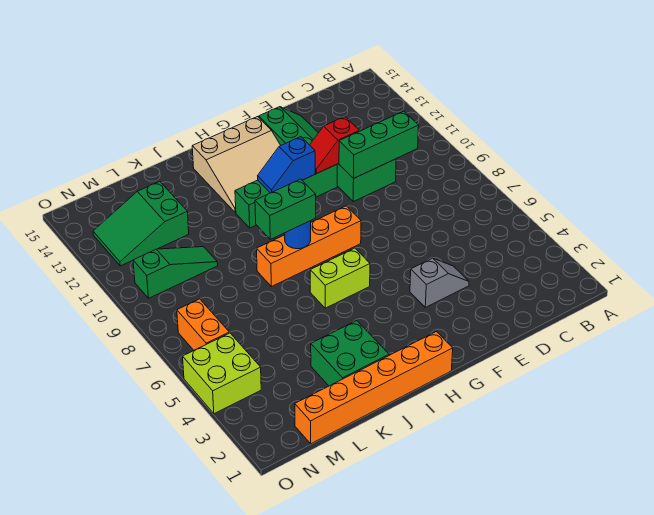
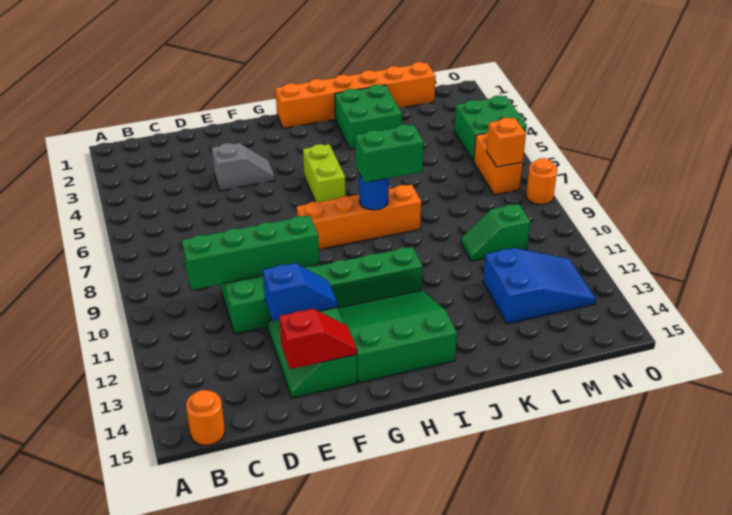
none -> orange 1x1 round brick [186,390,225,445]
green 1x3 brick [339,111,419,179] -> green 1x4 brick [182,215,319,290]
grey 1x2 slope [410,258,469,307] -> grey 1x2 slope turned to [212,143,275,191]
red 1x2 slope [310,117,359,174] -> red 1x2 slope moved to [279,309,357,369]
blue 1x2 slope [258,137,315,193] -> blue 1x2 slope moved to [263,263,337,321]
tan 3x3 slope [192,117,281,213] -> green 3x3 slope [338,290,457,383]
lime 1x2 brick [310,248,370,308] -> lime 1x2 brick turned to [303,144,346,202]
green 1x3 slope [133,247,218,298] -> green 1x2 slope [461,204,530,261]
green 2x3 slope [93,181,189,266] -> blue 2x3 slope [483,248,596,324]
lime 2x2 brick [183,333,261,414] -> green 2x2 brick [454,96,527,162]
none -> orange 1x1 brick [486,118,526,167]
none -> orange 1x1 round brick [526,158,557,205]

